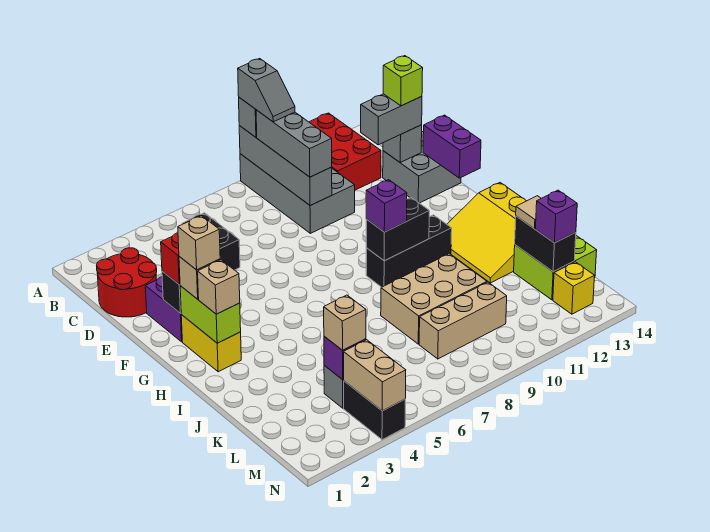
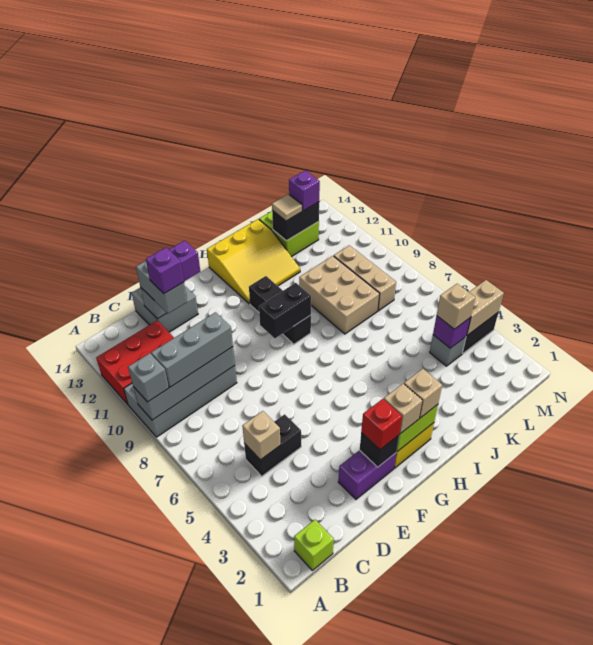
grey 1x2 slope [238,59,295,122] -> none
red 2x2 round brick [96,248,157,317] -> none
lime 1x1 brick [383,56,423,106] -> lime 1x1 brick moved to [294,520,334,570]
tan 1x1 brick [178,216,220,270] -> tan 1x1 brick moved to [242,411,281,460]
black 1x2 brick [366,198,429,261] -> black 1x2 brick turned to [259,283,311,338]
purple 1x1 brick [366,180,407,232] -> purple 1x1 brick moved to [146,248,184,294]
yellow 1x1 brick [553,262,595,314] -> none

